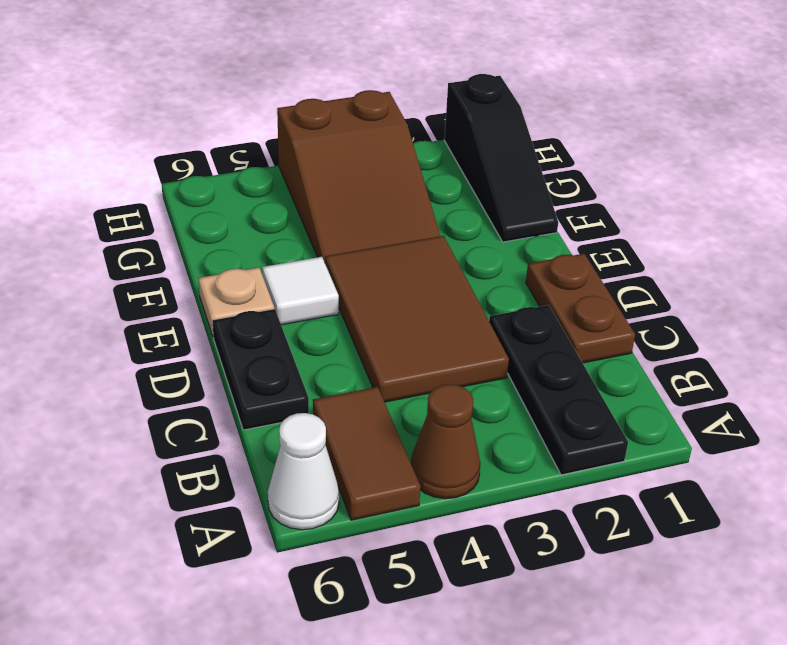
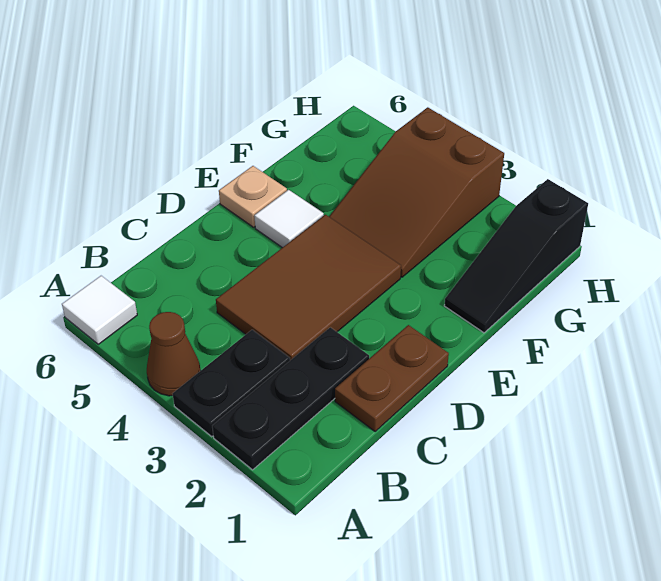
brown 1x2 tile [313,387,421,520] -> none
white 1x1 cone [268,413,339,530] -> white 1x1 tile [62,276,137,344]
black 1x2 plate [212,309,309,430] -> black 1x2 plate moved to [173,330,290,437]

